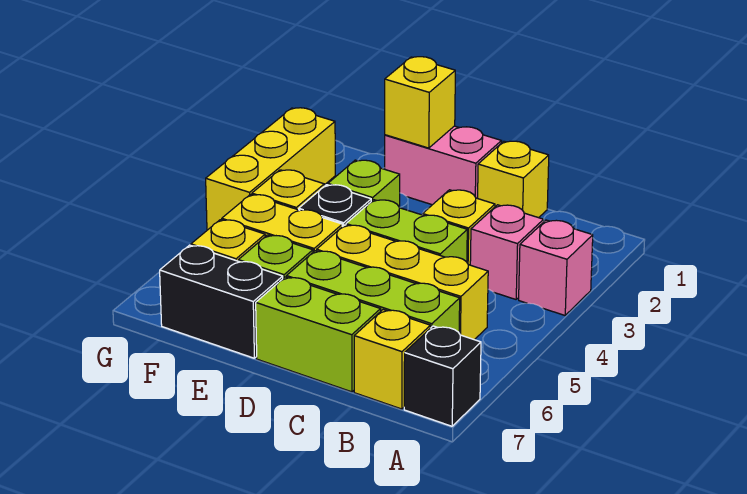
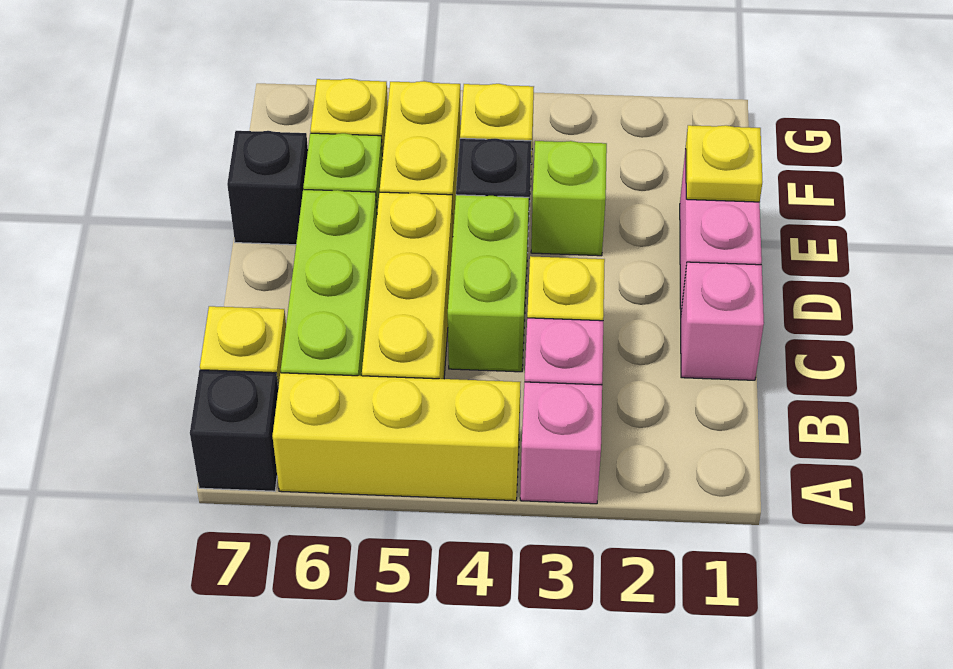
yellow 1x1 brick [478,141,549,218] -> pink 1x1 brick [681,262,764,380]
lime 1x2 brick [256,277,381,392] -> none
yellow 1x1 brick [385,57,455,148] -> yellow 1x1 plate [686,125,762,202]
black 1x2 brick [160,245,283,358] -> black 1x1 brick [227,131,308,245]
yellow 1x3 brick [206,108,335,230] -> yellow 1x3 brick moved to [272,373,521,501]

